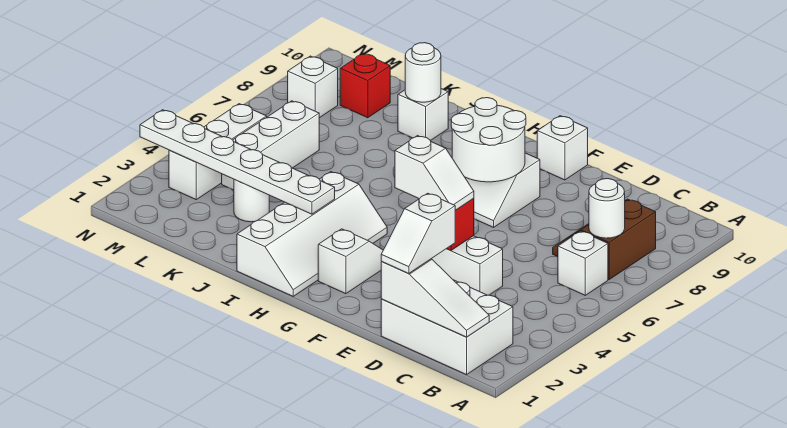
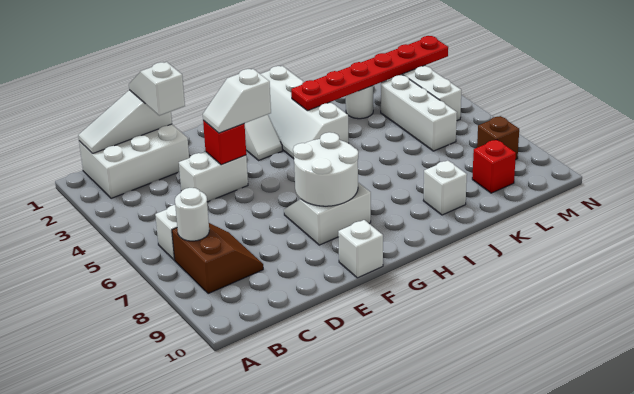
white 1x6 plate [140,110,335,214] -> red 1x6 plate [291,36,448,111]
white 1x1 round brick [405,43,441,102] -> none
white 1x1 brick [288,56,338,118] -> brown 1x1 brick [477,116,519,160]

